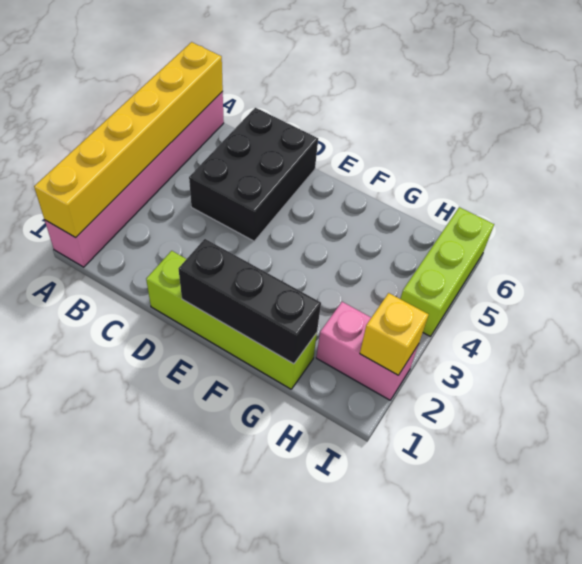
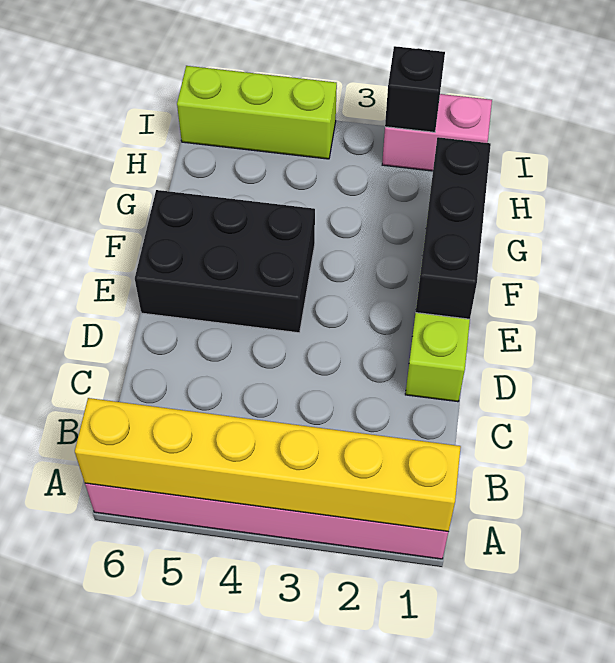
black 2x3 brick [189,108,318,241] -> black 2x3 brick moved to [135,190,315,333]
pink 1x2 brick [316,302,418,400] -> pink 1x2 brick turned to [382,94,492,171]
yellow 1x1 brick [360,293,429,375] -> black 1x1 brick [385,46,445,132]

